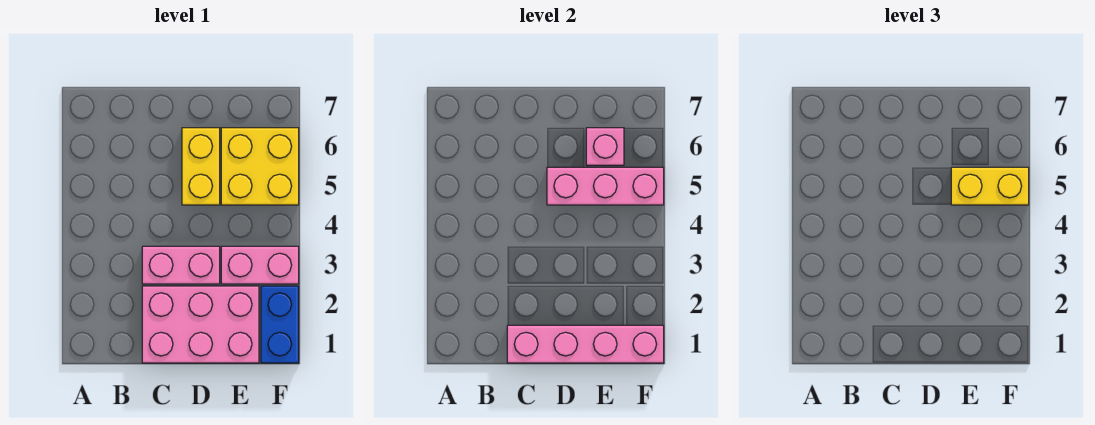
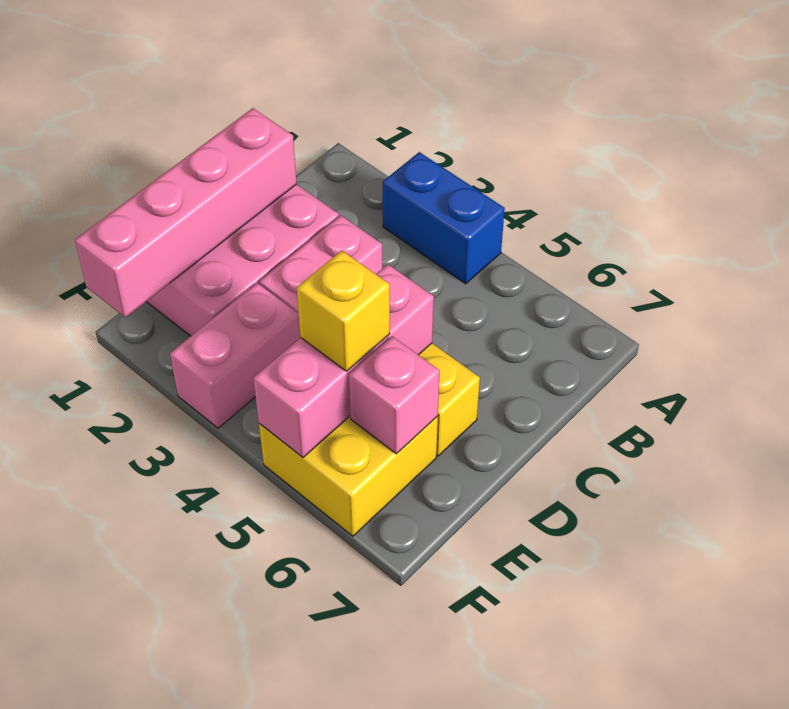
yellow 1x2 brick [951,167,1029,205] -> yellow 1x1 brick [297,251,390,371]
blue 1x2 brick [261,286,299,363] -> blue 1x2 brick moved to [383,152,505,284]

